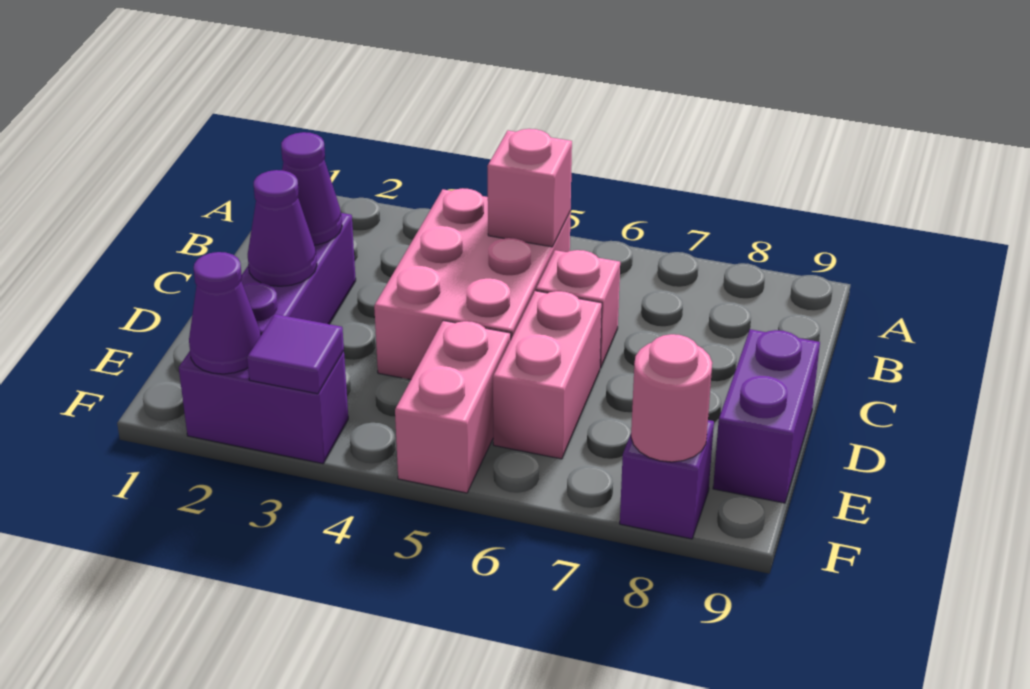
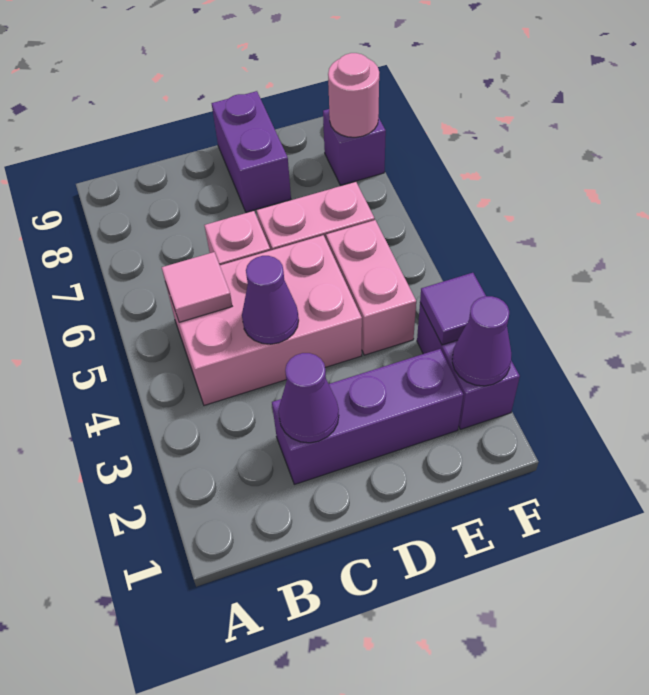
pink 1x1 brick [487,129,572,247] -> pink 1x1 tile [162,252,232,322]
purple 1x1 cone [248,170,317,286] -> purple 1x1 cone moved to [242,256,299,344]
purple 1x2 brick [713,329,820,503] -> purple 1x2 brick turned to [212,91,291,212]
pink 1x2 brick [395,321,511,493] -> pink 1x2 brick turned to [326,220,416,355]

